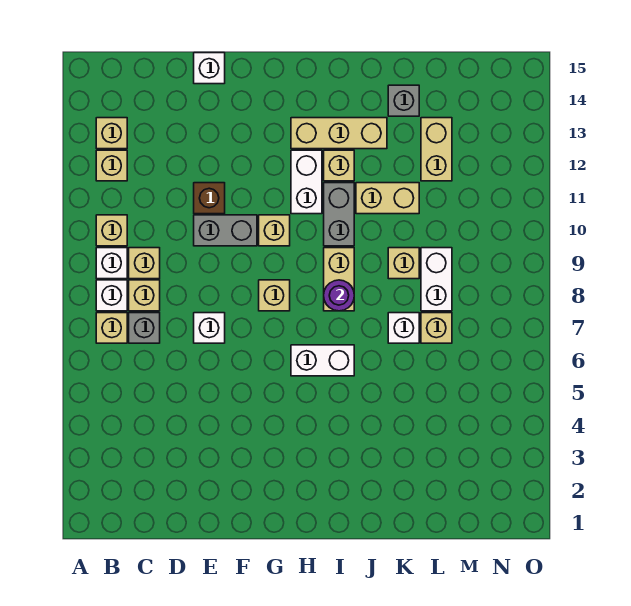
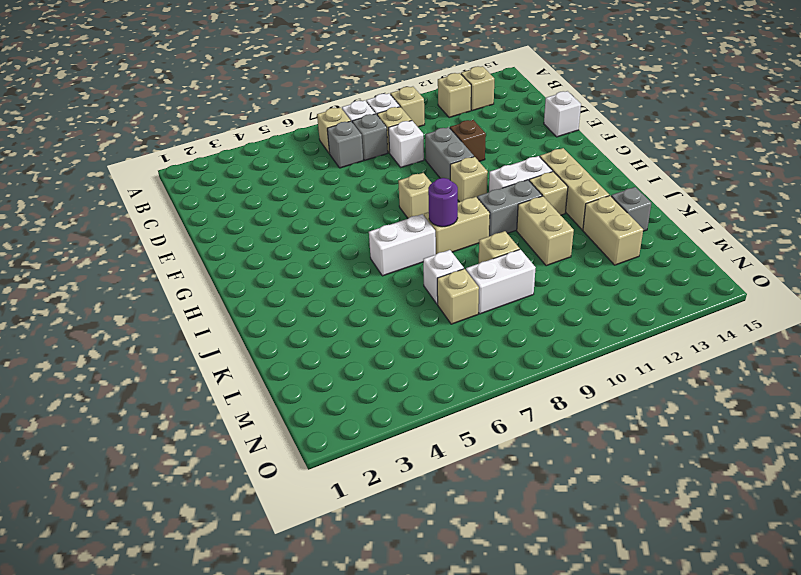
tan 1x1 brick [129,280,160,311] -> grey 1x1 brick [352,114,388,160]
white 1x1 brick [194,313,225,343] -> white 1x1 brick moved to [389,121,424,167]
white 1x2 brick [291,345,354,376] -> white 1x2 brick turned to [369,214,436,276]
tan 1x2 brick [421,118,452,181] -> tan 1x2 brick turned to [583,196,643,265]

